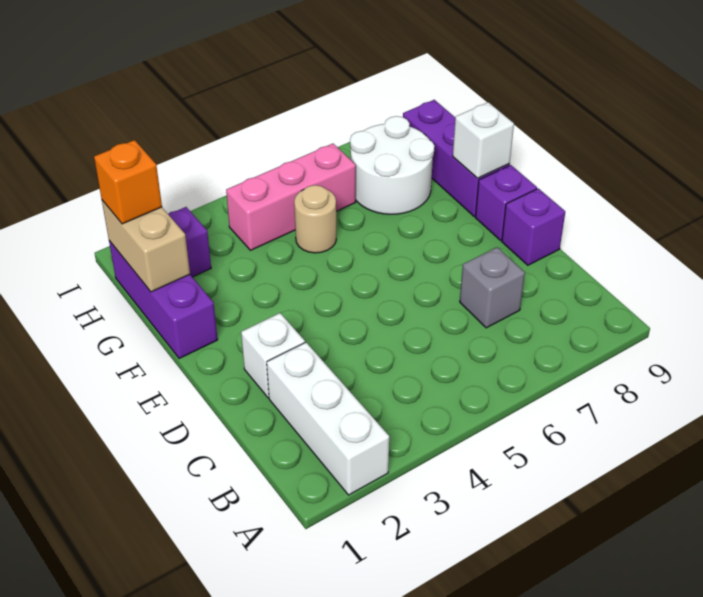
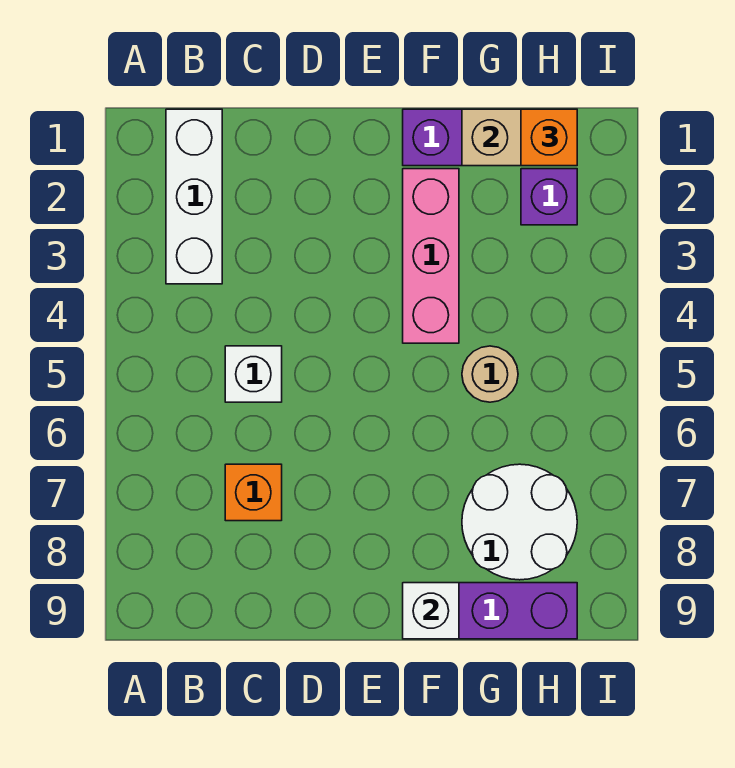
white 1x3 brick [267,342,389,495] -> white 1x3 brick turned to [166,109,222,284]
grey 1x1 brick [460,247,525,328] -> orange 1x1 brick [225,464,282,521]
white 1x1 brick [241,313,305,398] -> white 1x1 brick moved to [225,346,282,402]
purple 1x1 brick [502,188,565,265] -> none
purple 1x1 brick [475,165,537,240] -> none
pink 1x3 brick [226,144,356,250] -> pink 1x3 brick moved to [403,169,459,343]

